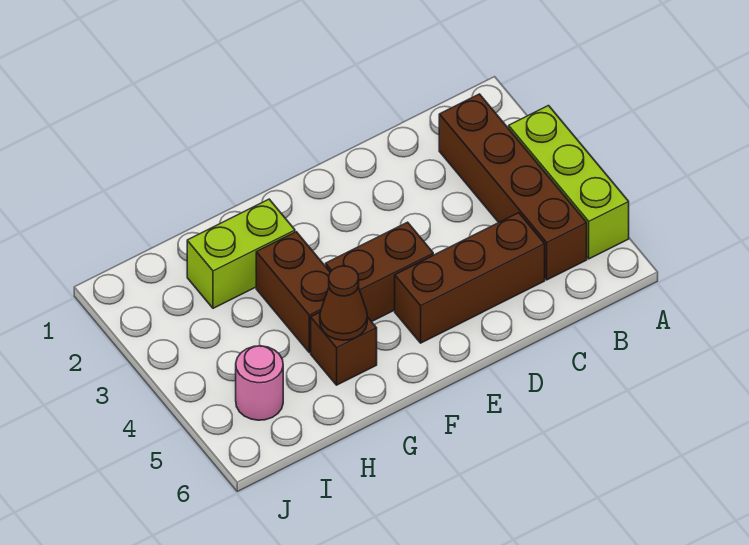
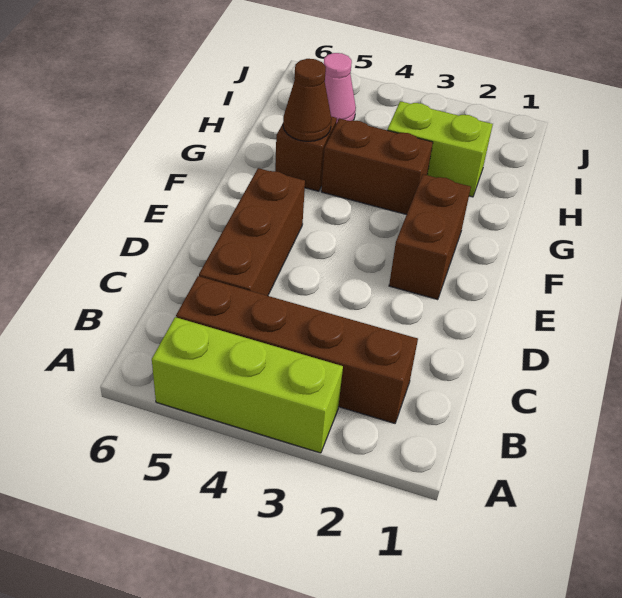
brown 1x2 brick [326,222,433,322] -> brown 1x2 brick moved to [389,174,471,300]
lime 1x2 brick [187,199,295,308] -> lime 1x2 brick turned to [387,101,493,197]
pink 1x1 round brick [236,346,283,420] -> pink 1x1 cone [324,53,356,123]

